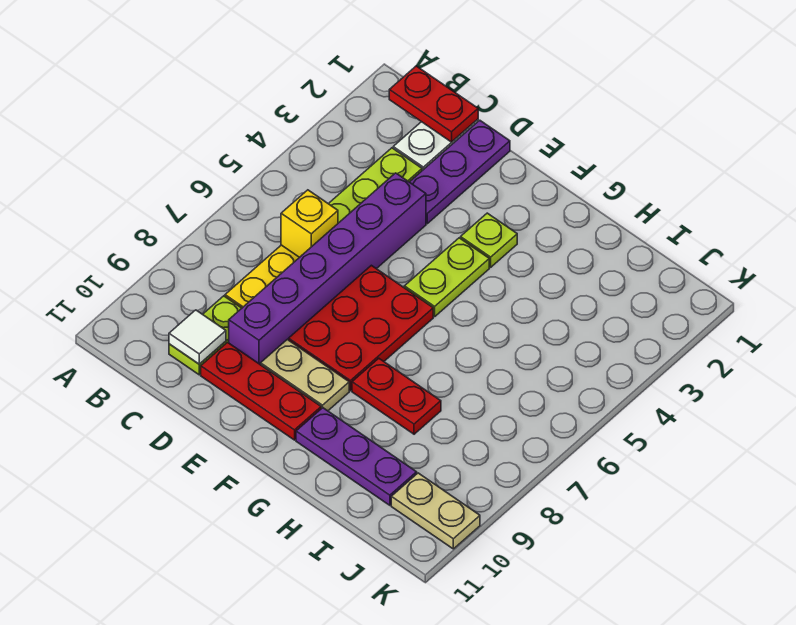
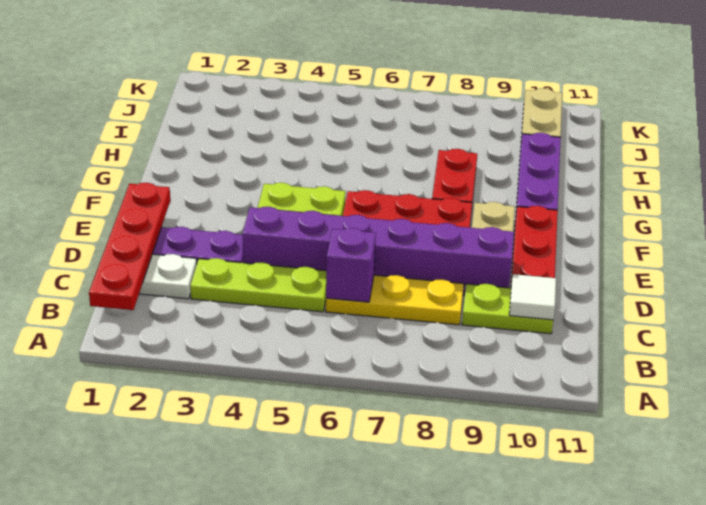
red 1x2 plate [389,66,478,142] -> red 1x4 plate [89,183,170,310]
yellow 1x1 brick [281,190,338,257] -> purple 1x1 brick [326,228,376,302]
lime 1x1 plate [461,213,517,267] -> none

